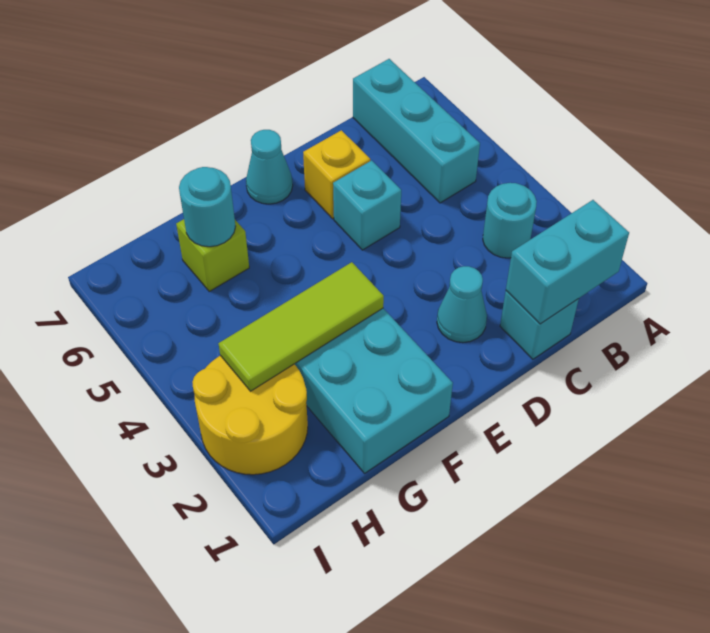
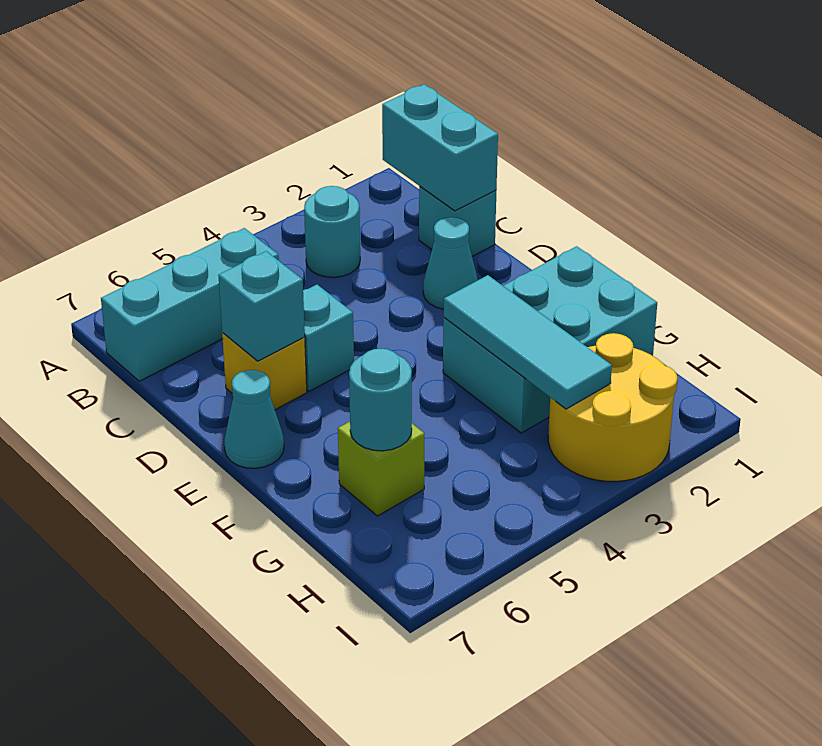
none -> cyan 1x1 brick [218,251,305,361]
lime 1x3 tile [218,262,384,391] -> cyan 1x3 tile [443,275,612,409]

